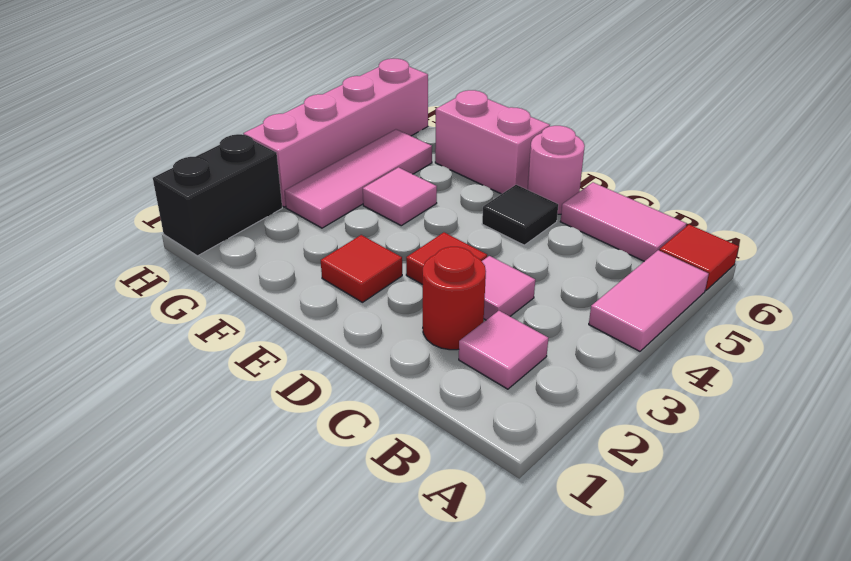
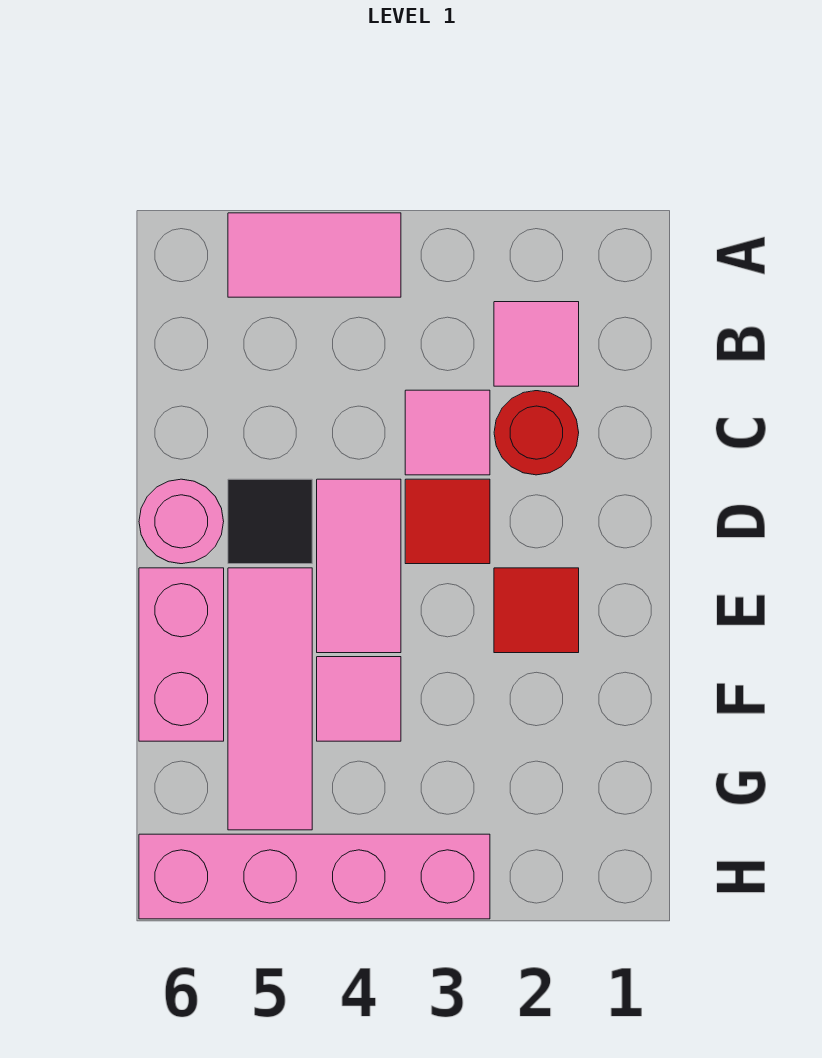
red 1x1 tile [659,225,739,290] -> none
pink 1x2 tile [560,182,686,261] -> pink 1x2 tile moved to [317,479,401,653]
pink 1x3 tile [284,129,432,228] -> pink 1x3 tile turned to [228,568,312,830]
black 1x2 brick [153,134,282,256] -> none

